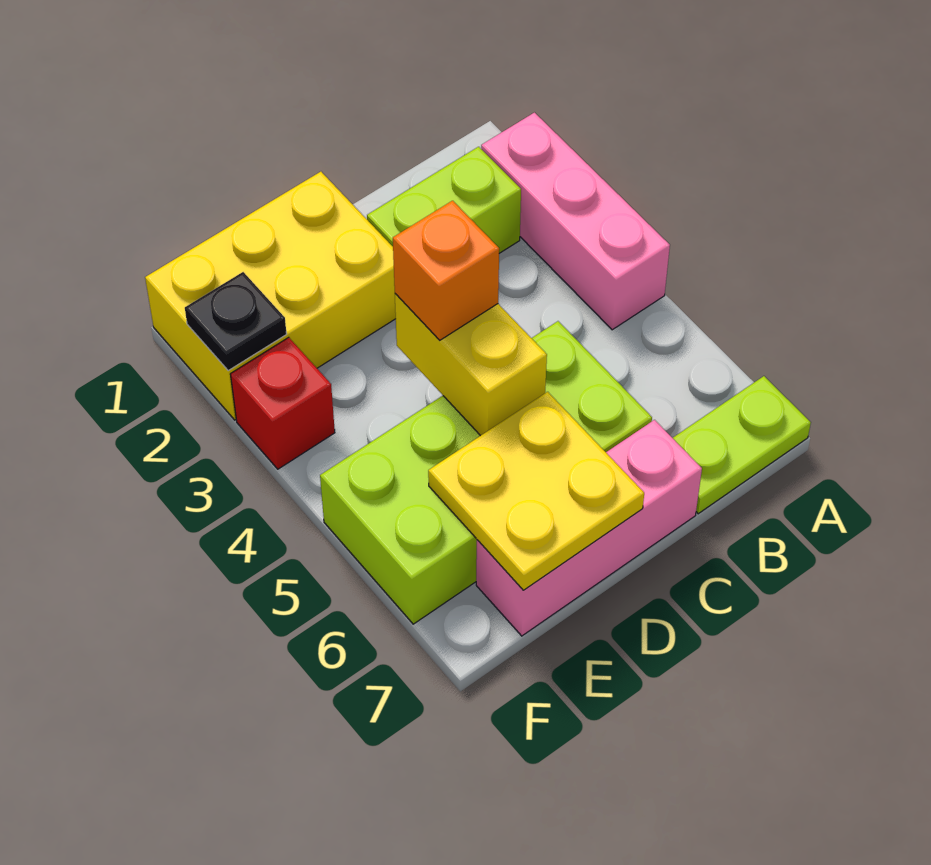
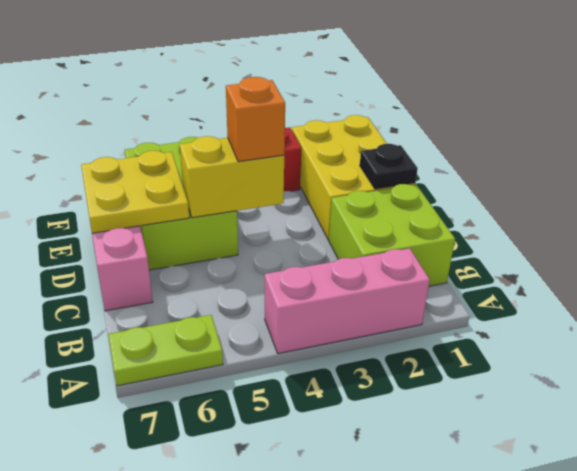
lime 1x2 plate [673,376,811,514] -> lime 1x2 plate turned to [108,315,223,386]
lime 1x2 brick [367,147,521,253] -> lime 2x2 brick [329,184,455,286]
lime 2x4 brick [320,321,652,624] -> lime 2x3 brick [125,137,238,270]
black 1x1 plate [185,272,287,371] -> black 1x1 plate moved to [360,144,418,189]

